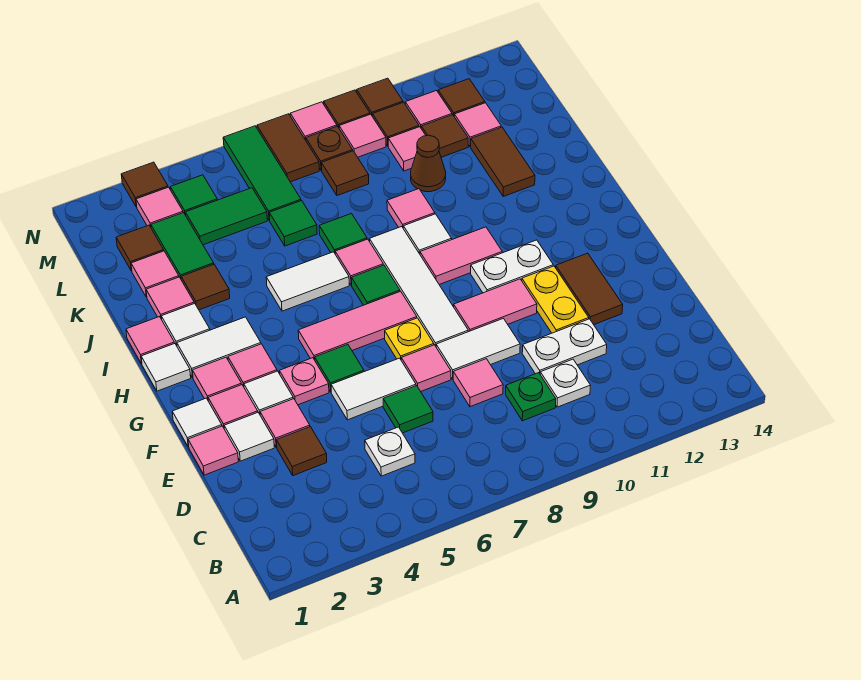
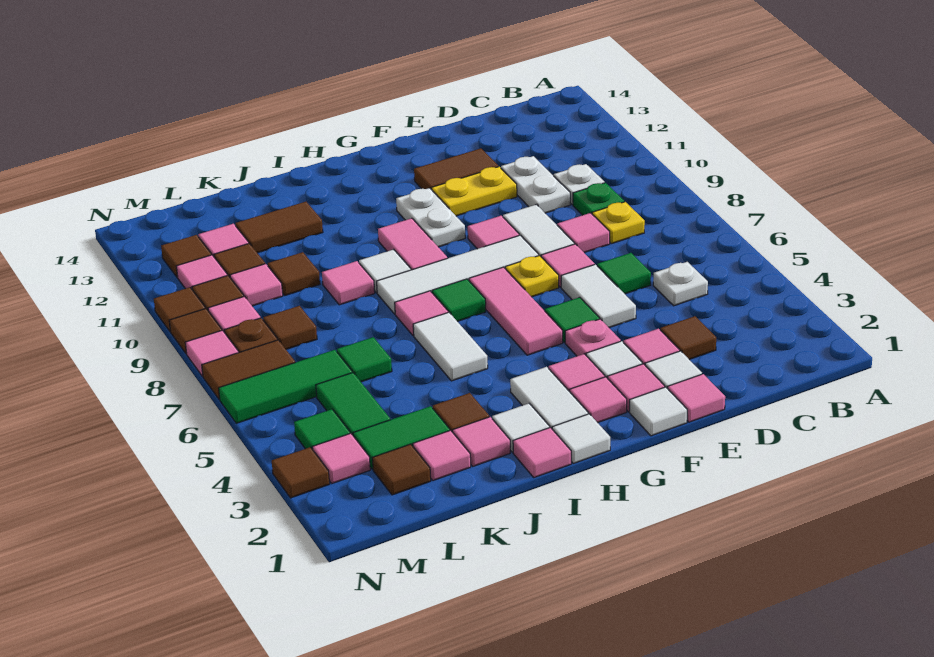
none -> yellow 1x1 plate [592,202,645,244]
pink 1x2 tile [454,279,537,332] -> pink 1x1 tile [468,216,519,249]
green 1x1 tile [319,214,367,253] -> none
brown 1x1 cone [411,135,446,192] -> brown 1x1 tile [268,252,320,295]

